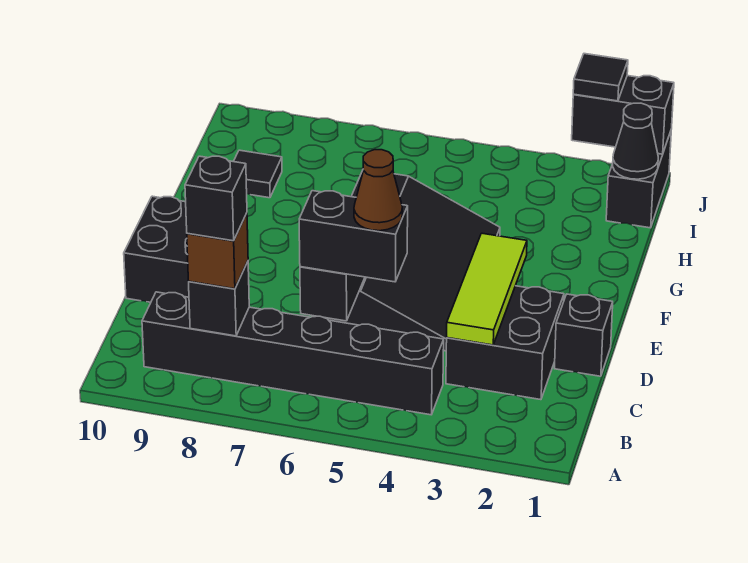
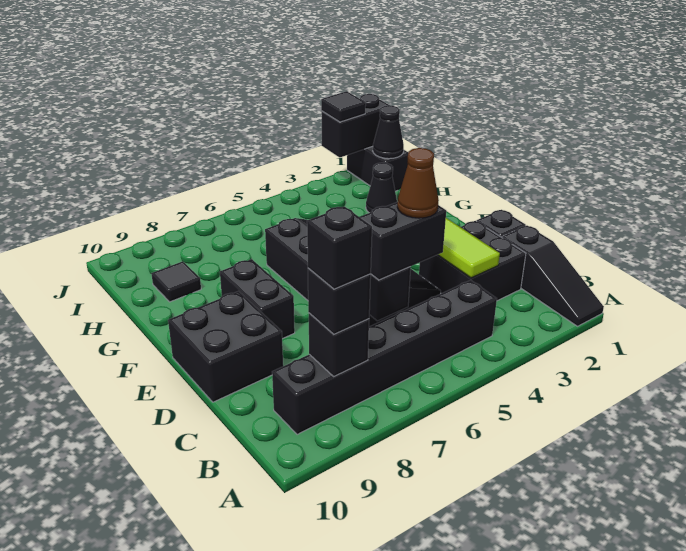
none -> black 1x3 slope [502,226,604,326]
brown 1x1 brick [187,213,248,289] -> black 1x1 brick [308,268,371,334]
none -> black 1x2 brick [220,259,295,339]
none -> black 1x1 cone [366,163,397,213]

